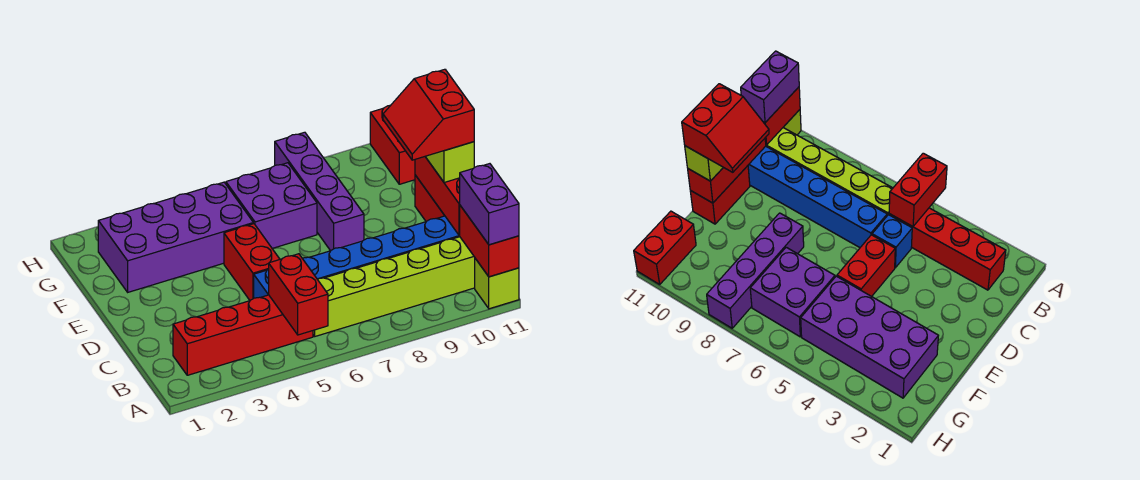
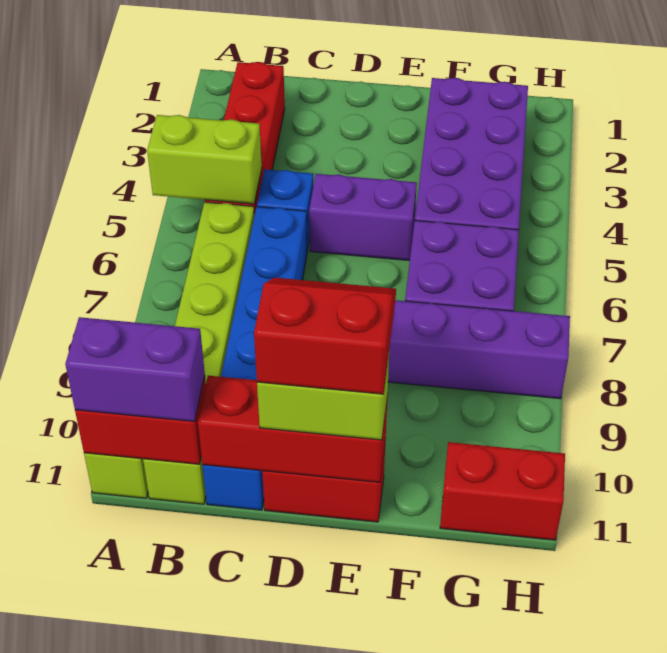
red 1x2 brick [269,254,328,335] -> lime 1x2 brick [147,115,262,204]
red 1x2 brick [224,224,280,300] -> purple 1x2 brick [309,174,417,261]

